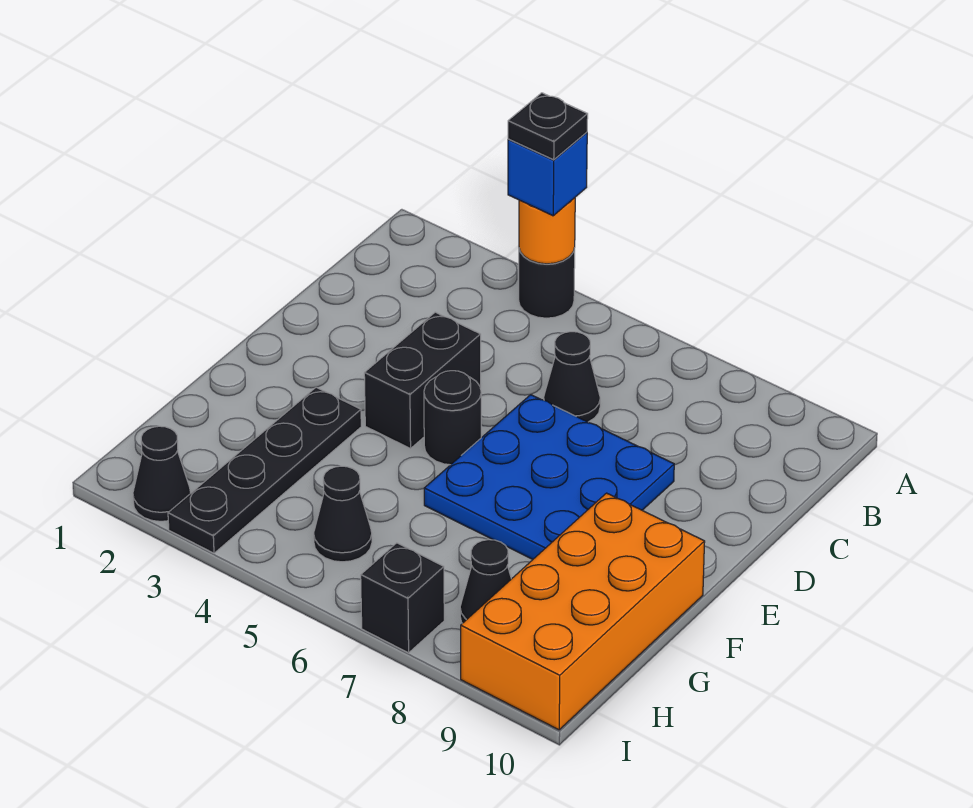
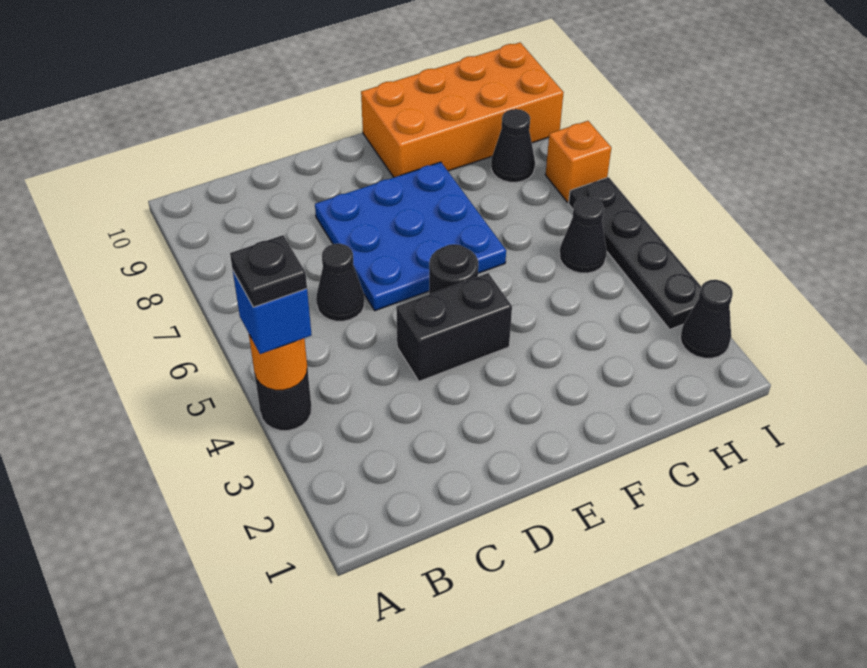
black 1x4 plate [168,387,361,553] -> black 1x4 plate turned to [569,177,701,329]
black 1x1 brick [361,543,444,653] -> orange 1x1 brick [546,121,611,202]

